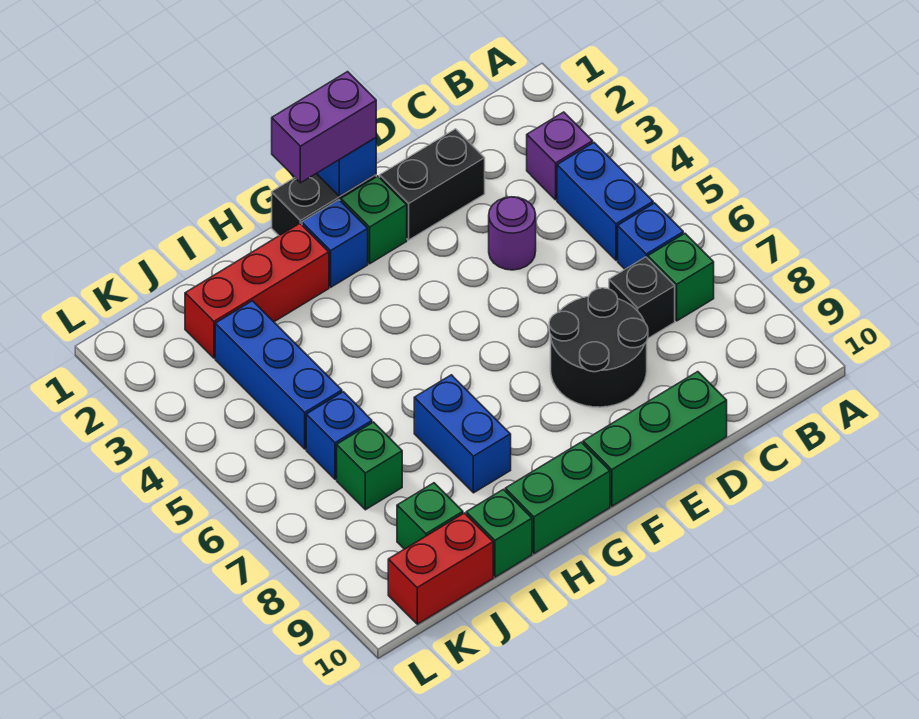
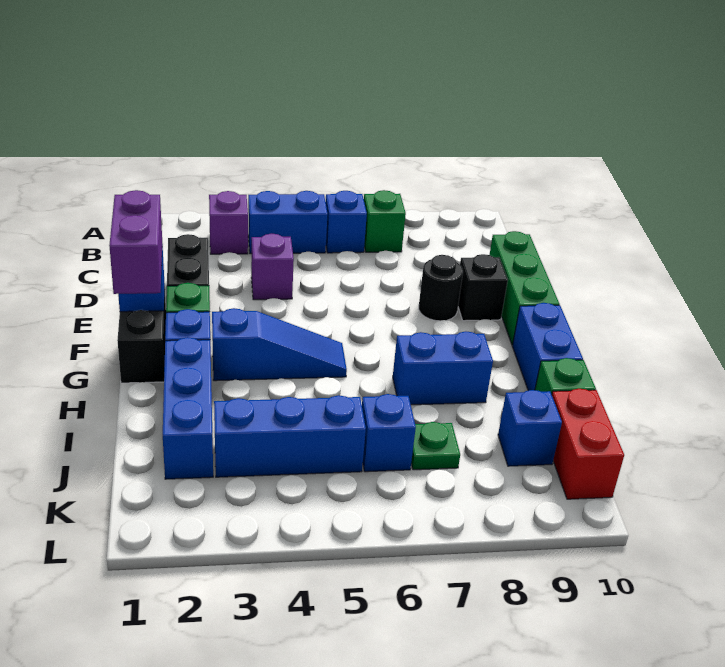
black 1x1 brick [609,257,675,338] -> black 1x1 brick moved to [458,254,508,321]
purple 1x1 round brick [489,197,536,270] -> purple 1x1 brick [251,234,294,300]
black 2x2 round brick [549,288,648,407] -> black 1x1 round brick [419,255,463,321]
none -> blue 1x3 slope [212,308,347,381]
green 1x2 brick [505,442,610,553] -> blue 1x2 brick [512,303,583,391]
red 1x3 brick [185,223,329,358] -> blue 1x3 brick [163,337,213,479]
green 1x1 brick [337,422,402,510] -> green 1x1 plate [411,422,460,470]
green 1x1 brick [397,483,463,549] -> blue 1x1 brick [498,390,562,466]

